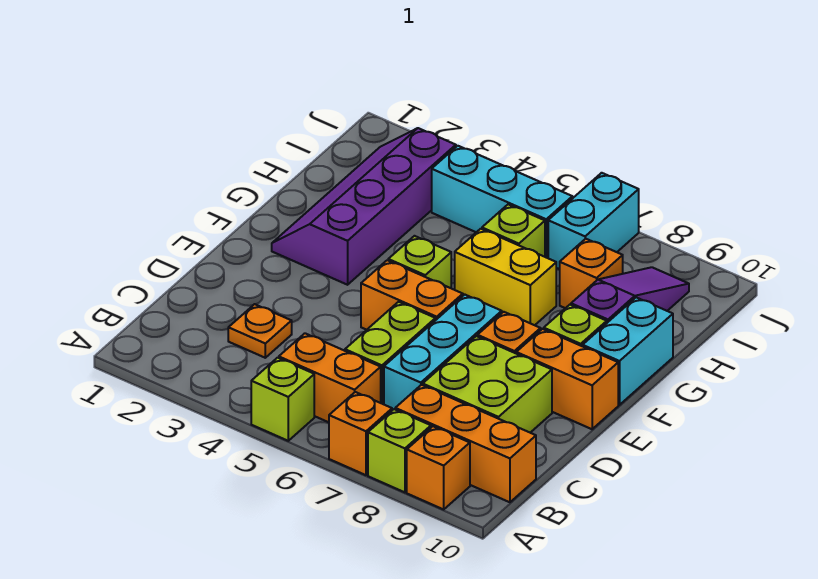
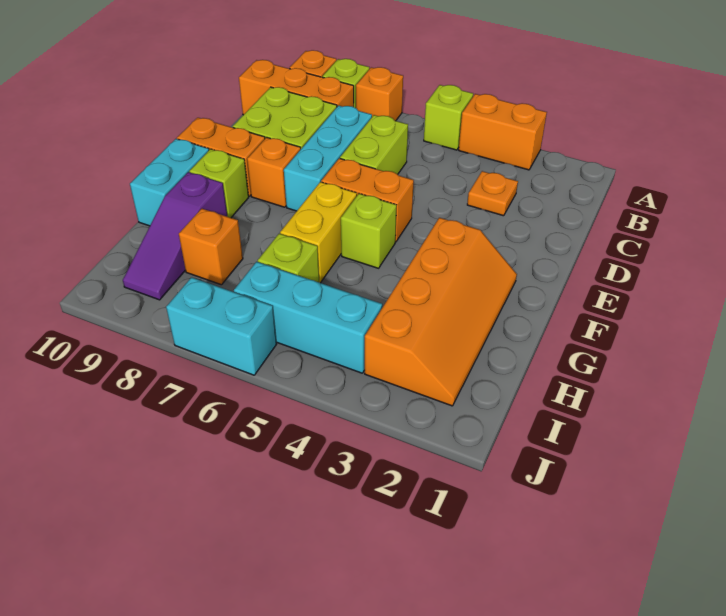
orange 1x2 brick [279,333,381,422] -> orange 1x2 brick moved to [459,94,547,170]
purple 2x4 slope [272,128,456,285] -> orange 2x4 slope [365,218,517,406]
yellow 1x2 brick [455,229,556,325] -> yellow 1x2 brick turned to [280,182,357,283]
cyan 1x2 brick [548,173,639,269] -> cyan 1x2 brick turned to [166,277,277,375]

